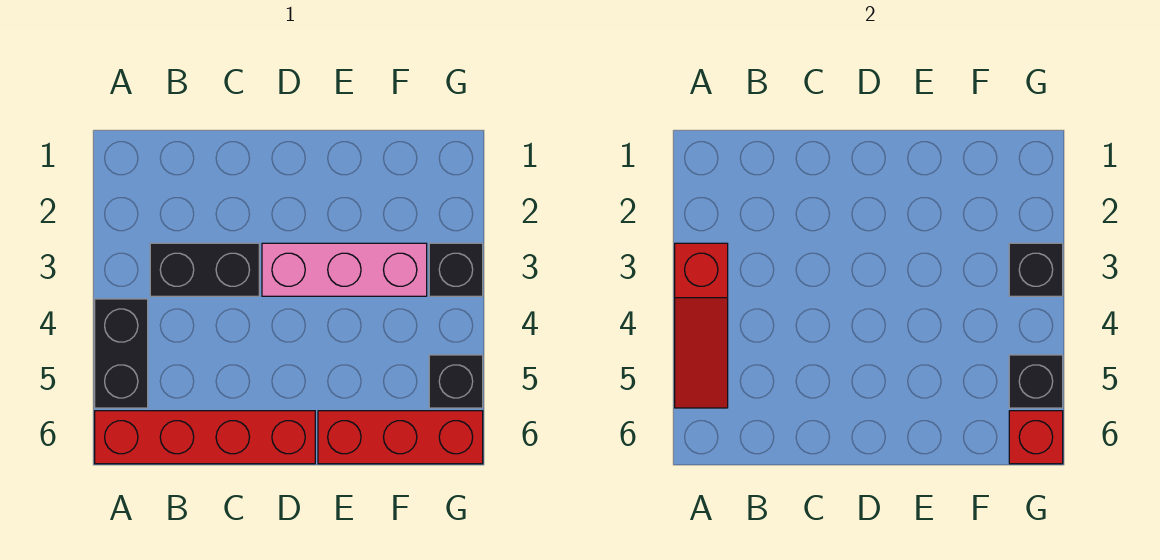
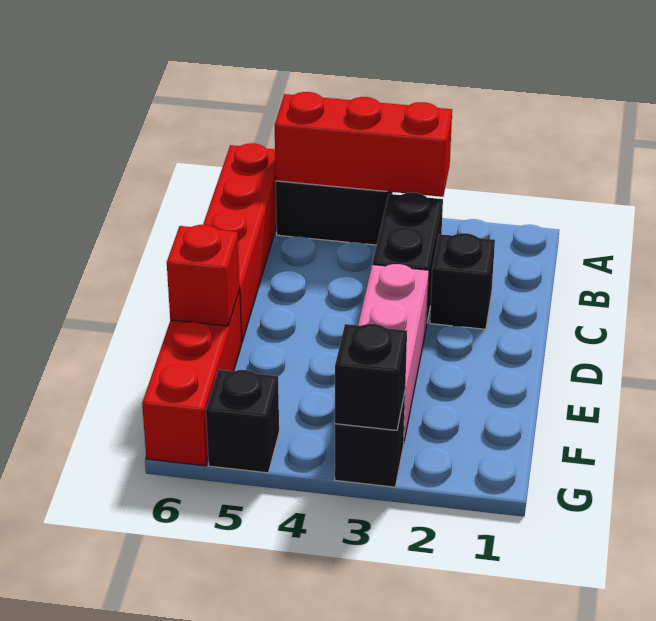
red 1x3 slope [675,243,728,408] -> red 1x3 brick [275,92,452,197]
black 1x1 brick [1009,355,1063,408] -> black 1x1 brick moved to [430,233,495,329]
red 1x1 brick [1009,411,1063,464] -> red 1x1 brick moved to [167,225,240,326]

